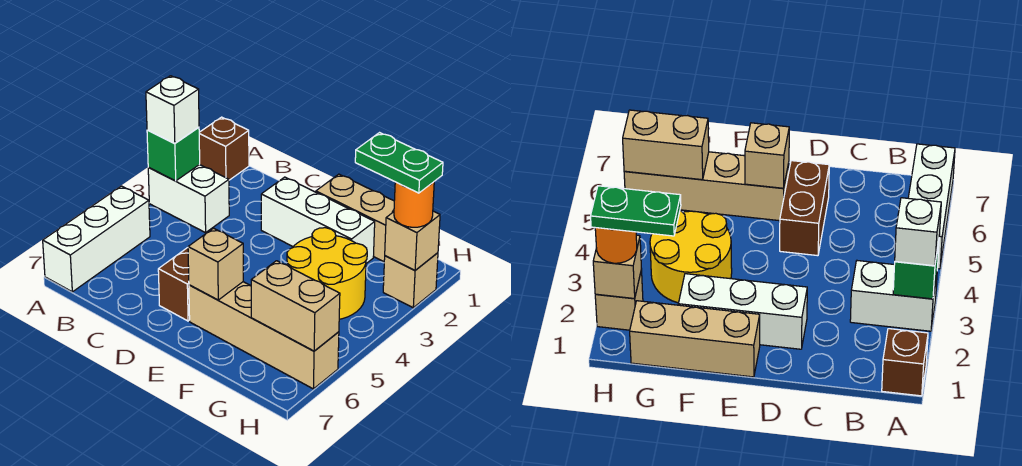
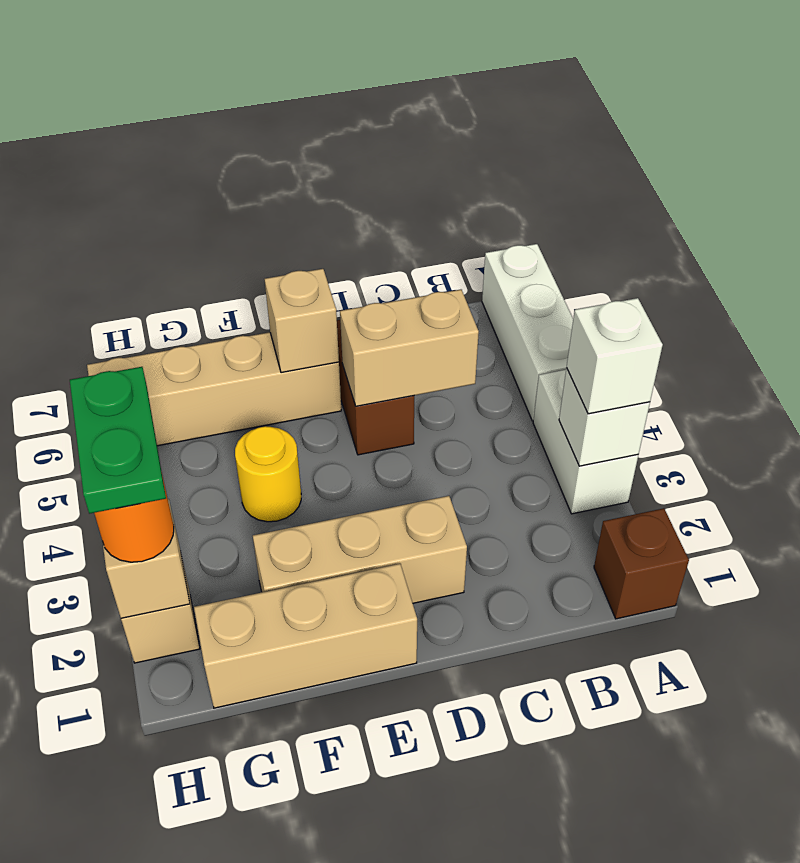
white 1x2 brick [148,165,229,233] -> white 1x2 brick turned to [533,370,638,514]
green 1x1 brick [147,127,200,181] -> white 1x1 brick [559,368,650,466]
white 1x3 brick [261,177,375,263] -> tan 1x3 brick [253,496,467,603]
yellow 2x2 round brick [287,228,367,319] -> yellow 1x1 round brick [235,426,301,522]
green 1x2 plate [355,133,443,193] -> green 1x2 plate turned to [70,367,166,514]
tan 1x2 brick [251,261,340,351] -> tan 1x2 brick moved to [340,289,479,406]

